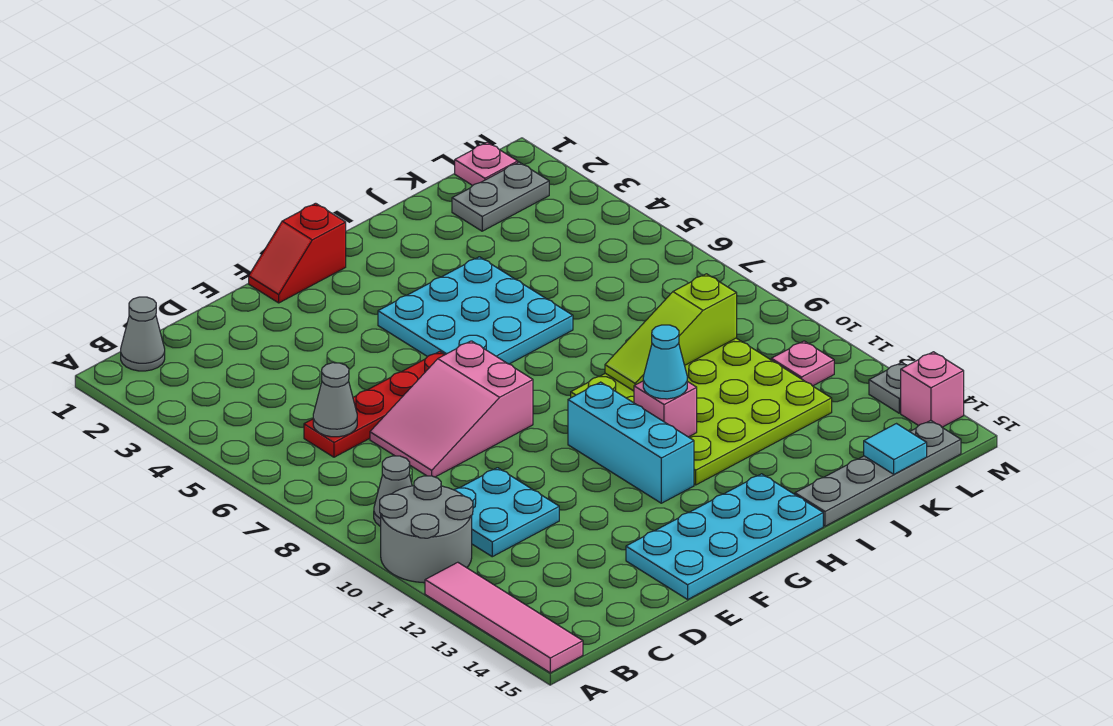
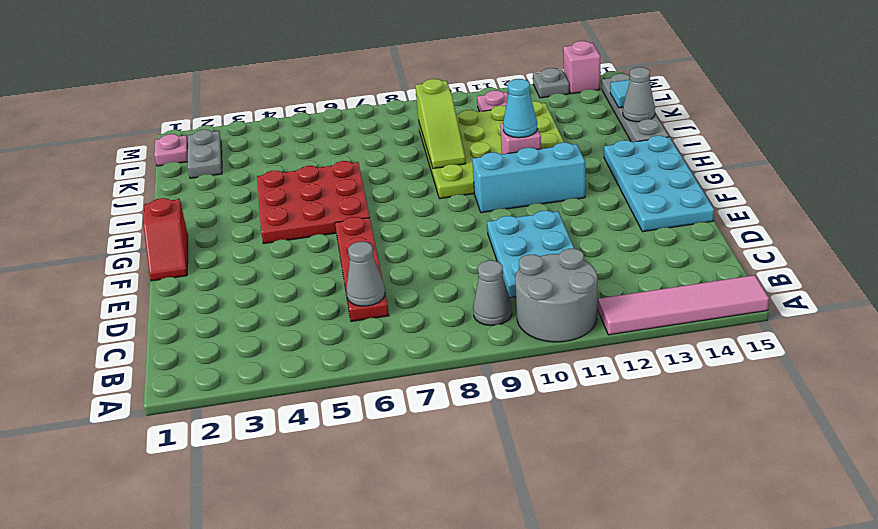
grey 1x1 cone [121,297,165,371] -> grey 1x1 cone moved to [623,67,655,122]
cyan 2x2 plate [454,468,559,557] -> cyan 2x3 plate [487,211,575,298]
pink 2x3 slope [370,341,533,477] -> none
cyan 3x3 plate [378,257,573,364] -> red 3x3 plate [257,161,370,244]

